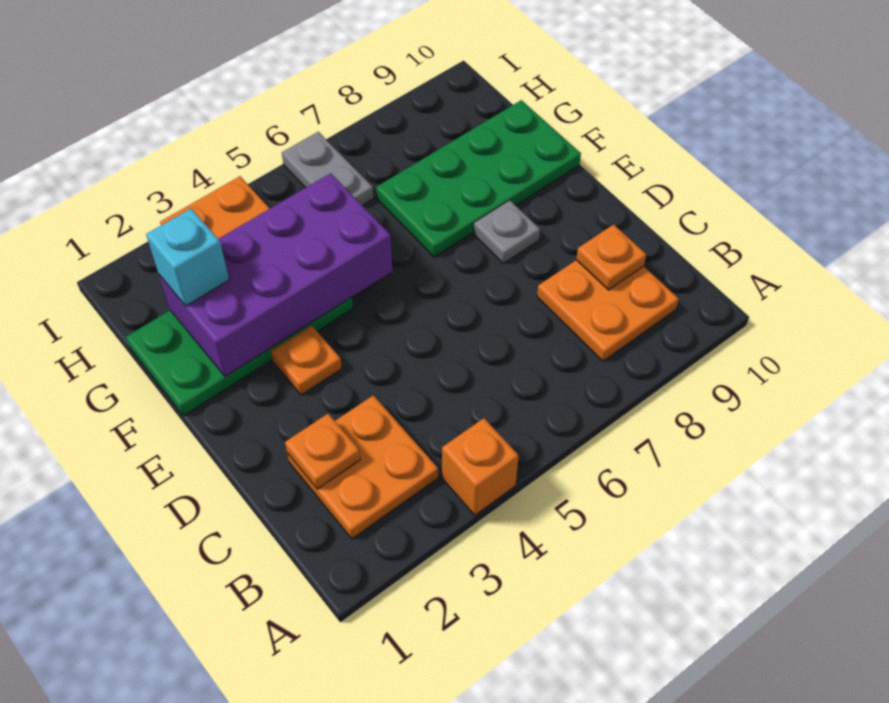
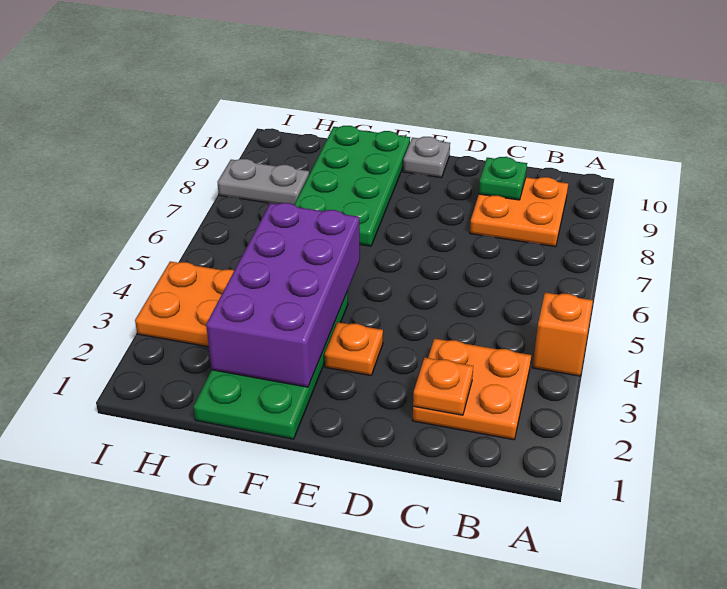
orange 1x1 plate [576,224,646,290] -> green 1x1 plate [479,157,527,200]
grey 1x1 plate [474,201,540,263] -> grey 1x1 plate moved to [403,137,450,178]
cyan 1x1 brick [146,209,229,306] -> none
grey 1x2 plate [282,132,374,205] -> grey 1x2 plate moved to [217,159,309,205]

